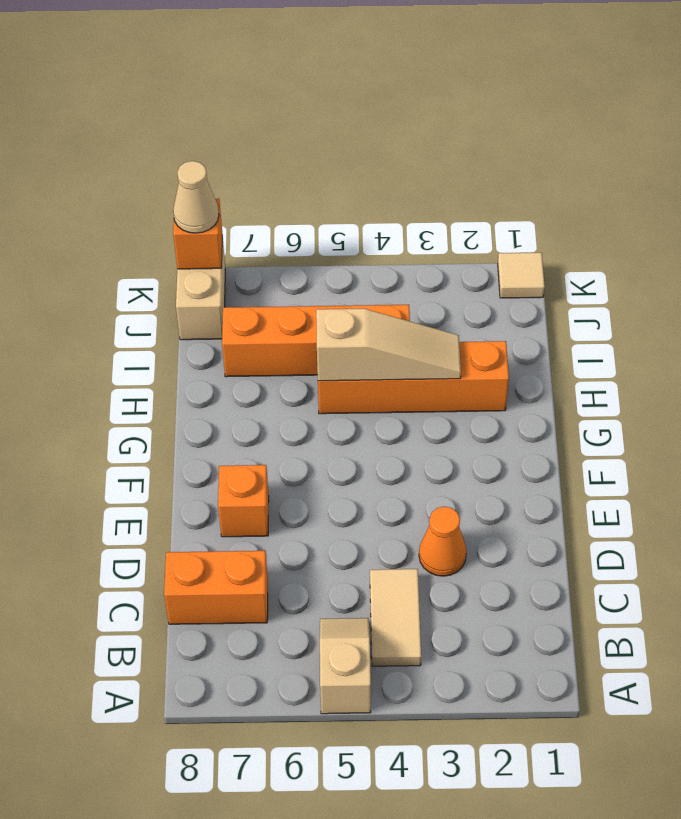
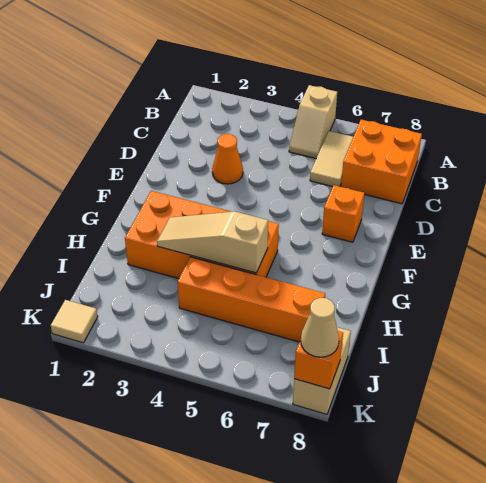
tan 1x2 tile [370,569,421,666] -> tan 1x2 tile moved to [310,131,353,187]
orange 1x2 brick [164,551,268,624] -> orange 2x2 brick [341,120,422,204]
orange 1x4 brick [318,341,509,414] -> orange 2x4 brick [125,191,279,279]

